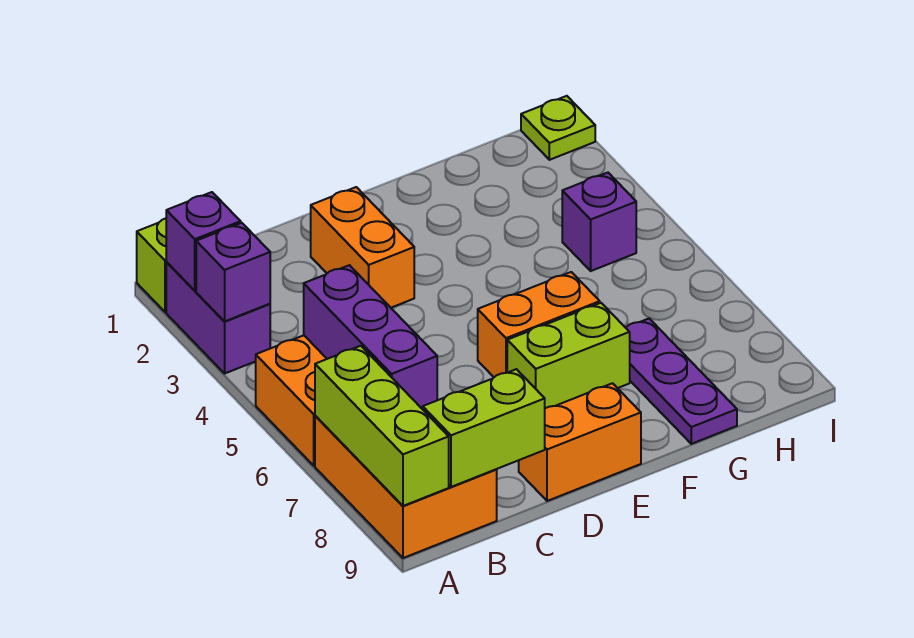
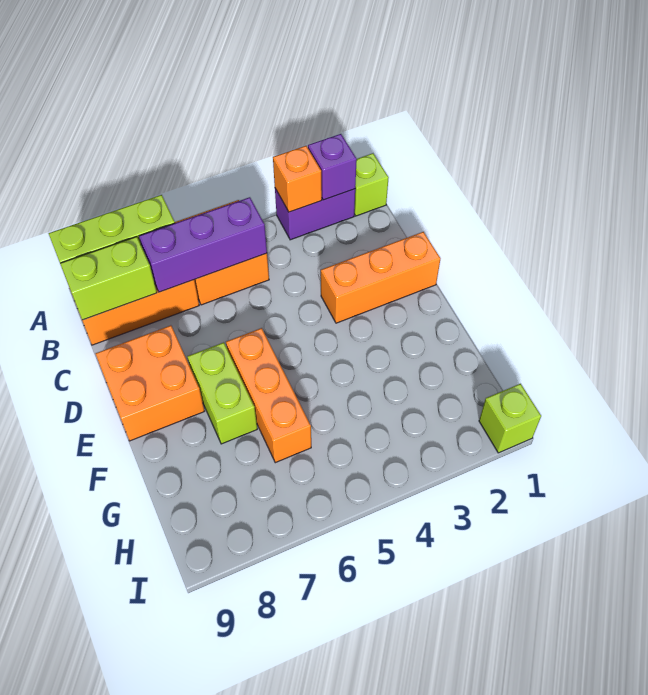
purple 1x1 brick [196,223,270,322] -> orange 1x1 brick [273,146,322,212]
lime 1x2 brick [423,369,545,487] -> lime 1x2 brick turned to [60,237,157,320]
orange 1x2 brick [311,187,414,308] -> orange 1x3 brick [321,232,440,323]
orange 1x2 brick [519,383,641,501] -> orange 2x2 brick [96,325,204,441]
orange 1x2 brick [478,272,600,377] -> orange 1x3 brick [226,328,311,463]
purple 1x3 plate [626,319,737,444] -> none
purple 1x1 brick [562,173,636,271] -> none
lime 1x1 plate [521,96,595,160] -> lime 1x1 brick [479,384,541,453]

